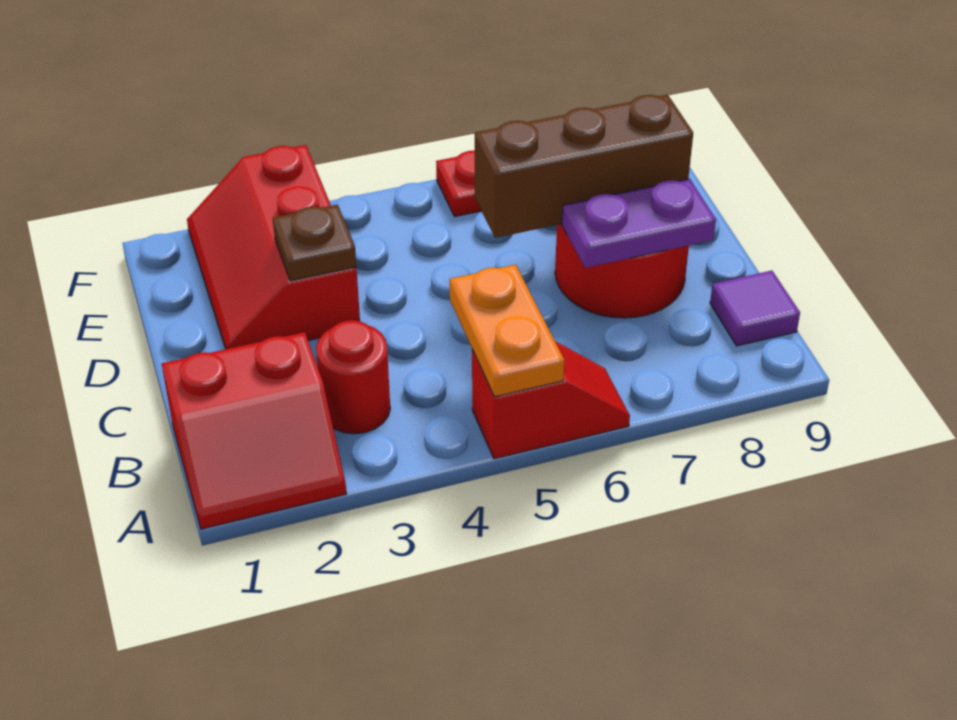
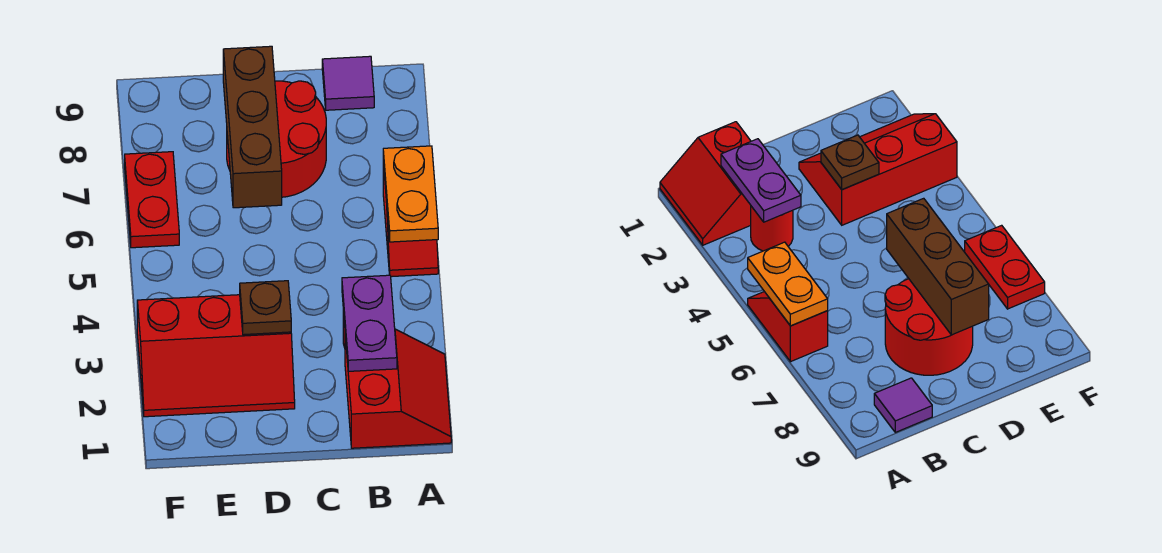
red 1x2 slope [472,341,630,459] -> red 1x2 slope turned to [383,163,438,277]
orange 1x2 plate [450,265,564,397] -> orange 1x2 plate turned to [383,146,438,242]
purple 1x2 plate [562,179,716,268] -> purple 1x2 plate moved to [342,275,397,371]

